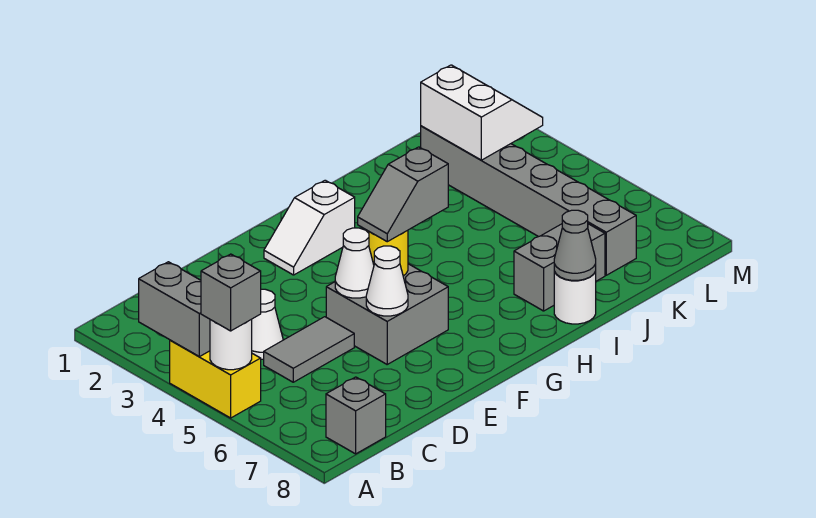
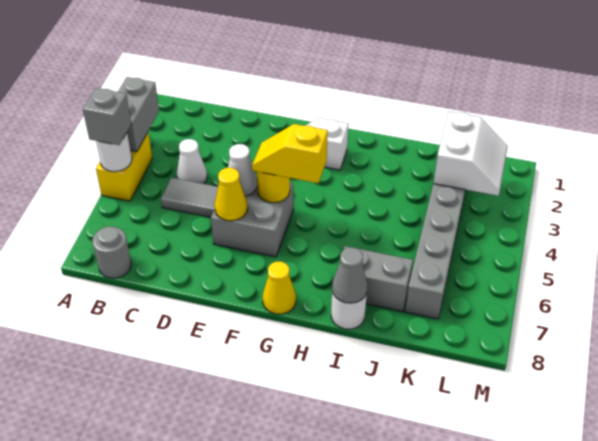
grey 1x1 brick [326,377,386,454] -> grey 1x1 round brick [92,227,131,278]
white 1x1 cone [366,246,408,316] -> yellow 1x1 cone [215,168,248,221]
grey 1x2 slope [358,147,448,242] -> yellow 1x2 slope [252,124,328,183]
none -> yellow 1x1 cone [262,262,296,314]

